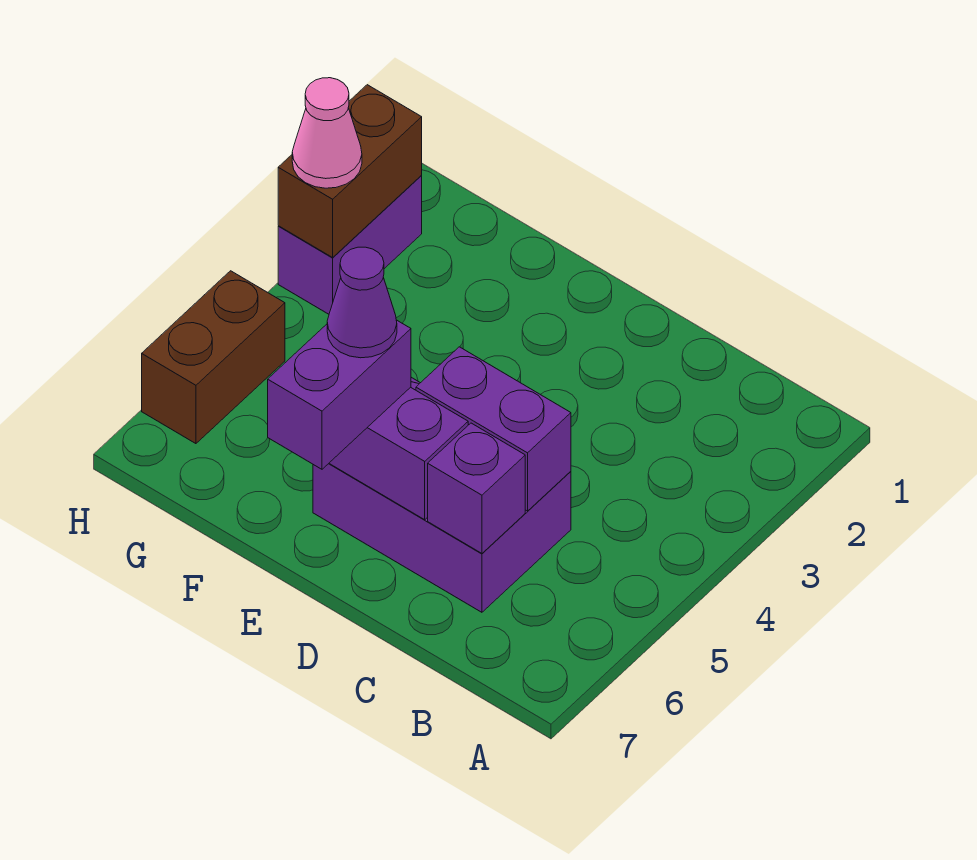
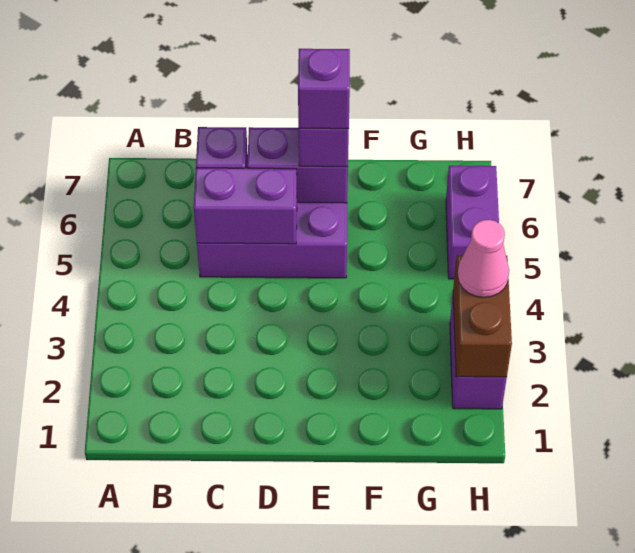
purple 1x1 cone [327,247,397,358] -> purple 1x1 brick [298,49,350,129]
brown 1x2 brick [142,271,285,444] -> purple 1x2 brick [446,166,499,279]

